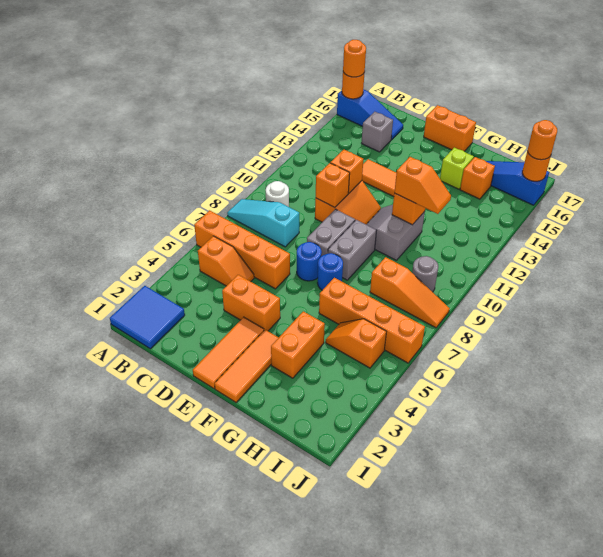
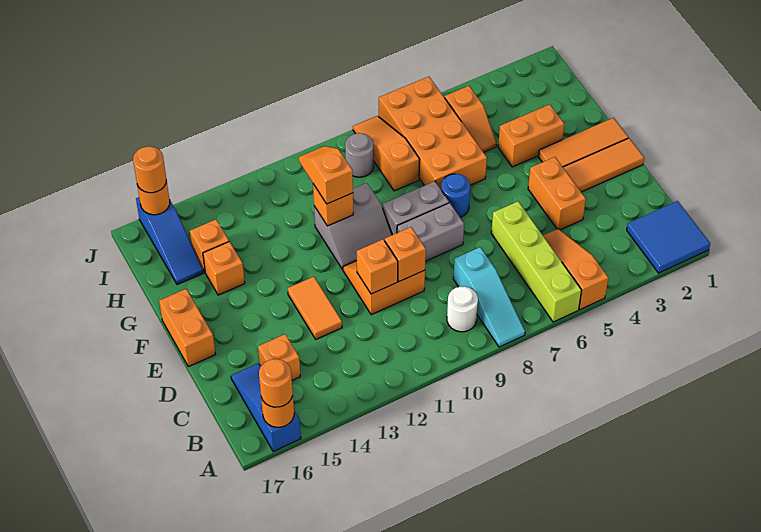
orange 1x4 brick [194,210,290,289] -> lime 1x4 brick [491,201,582,322]
orange 1x2 slope [198,236,254,286] -> orange 1x3 slope [543,229,608,310]
grey 1x1 brick [362,112,393,152] -> orange 1x1 brick [258,334,300,380]
blue 1x1 round brick [297,242,322,281] -> none
orange 1x4 brick [319,278,425,363] -> orange 2x4 brick [379,77,487,189]
lime 1x1 brick [440,148,474,189] -> orange 1x1 brick [203,242,245,295]

